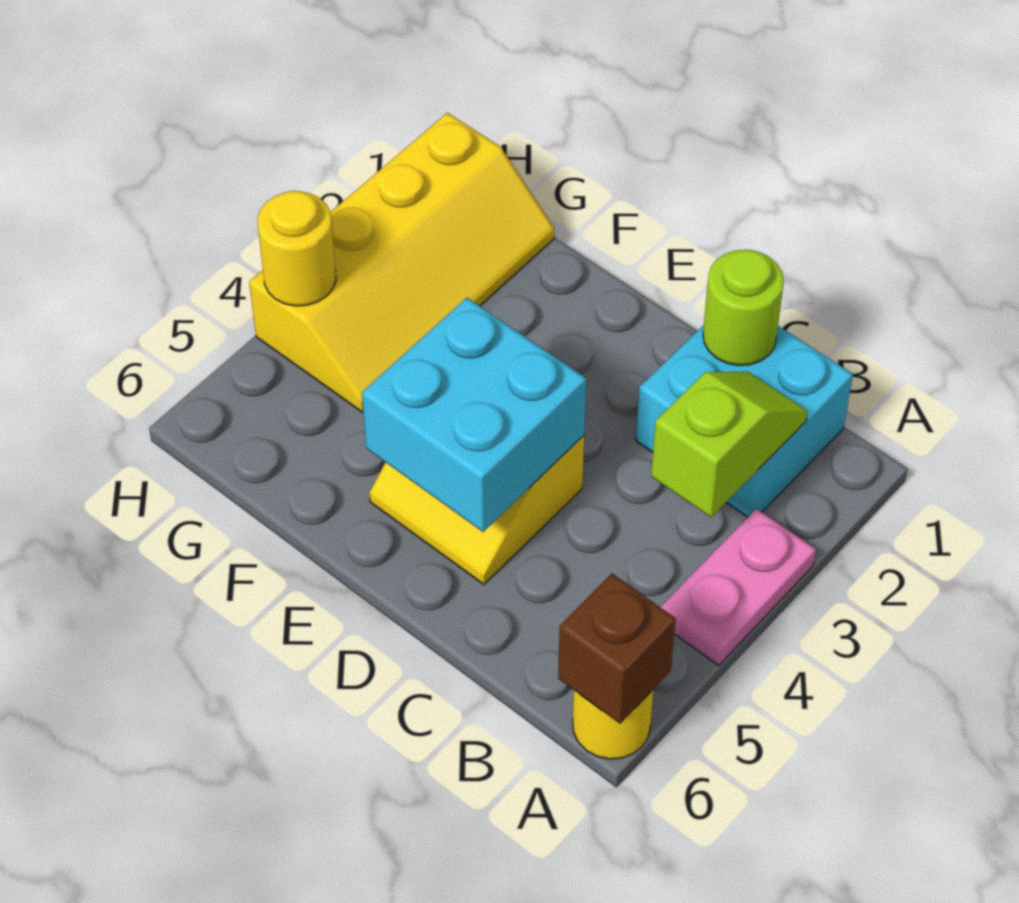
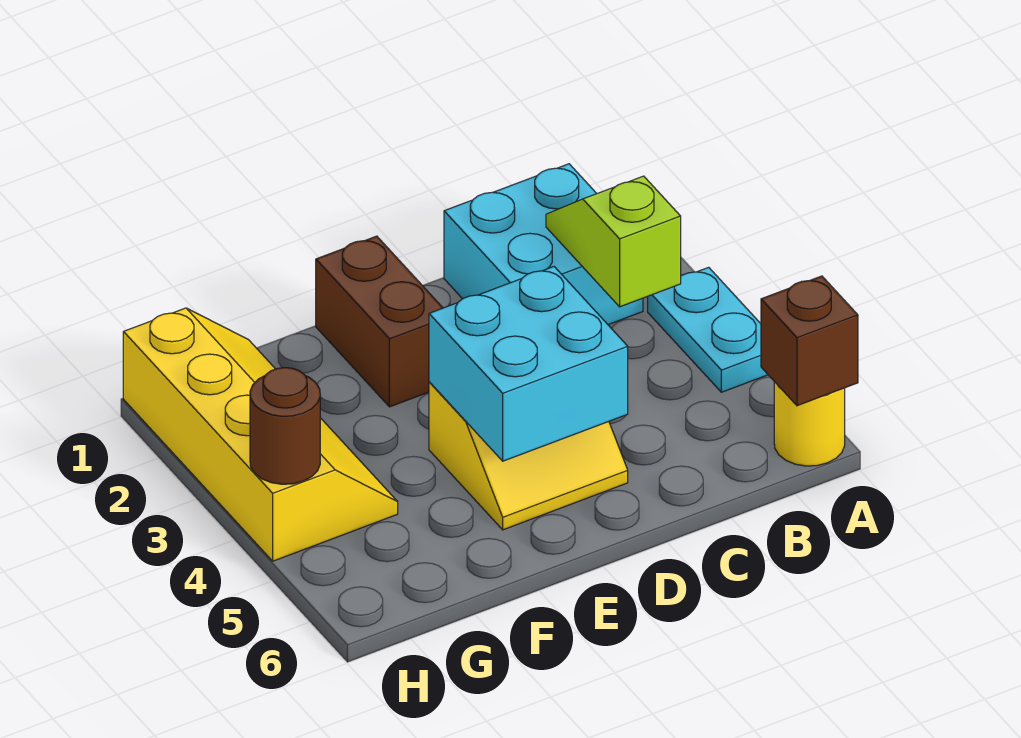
pink 1x2 plate [661,509,816,666] -> cyan 1x2 plate [648,267,768,392]
lime 1x1 round brick [703,250,784,366] -> none
none -> brown 1x2 brick [316,236,443,407]
yellow 1x1 round brick [258,191,336,306] -> brown 1x1 round brick [250,368,320,484]

